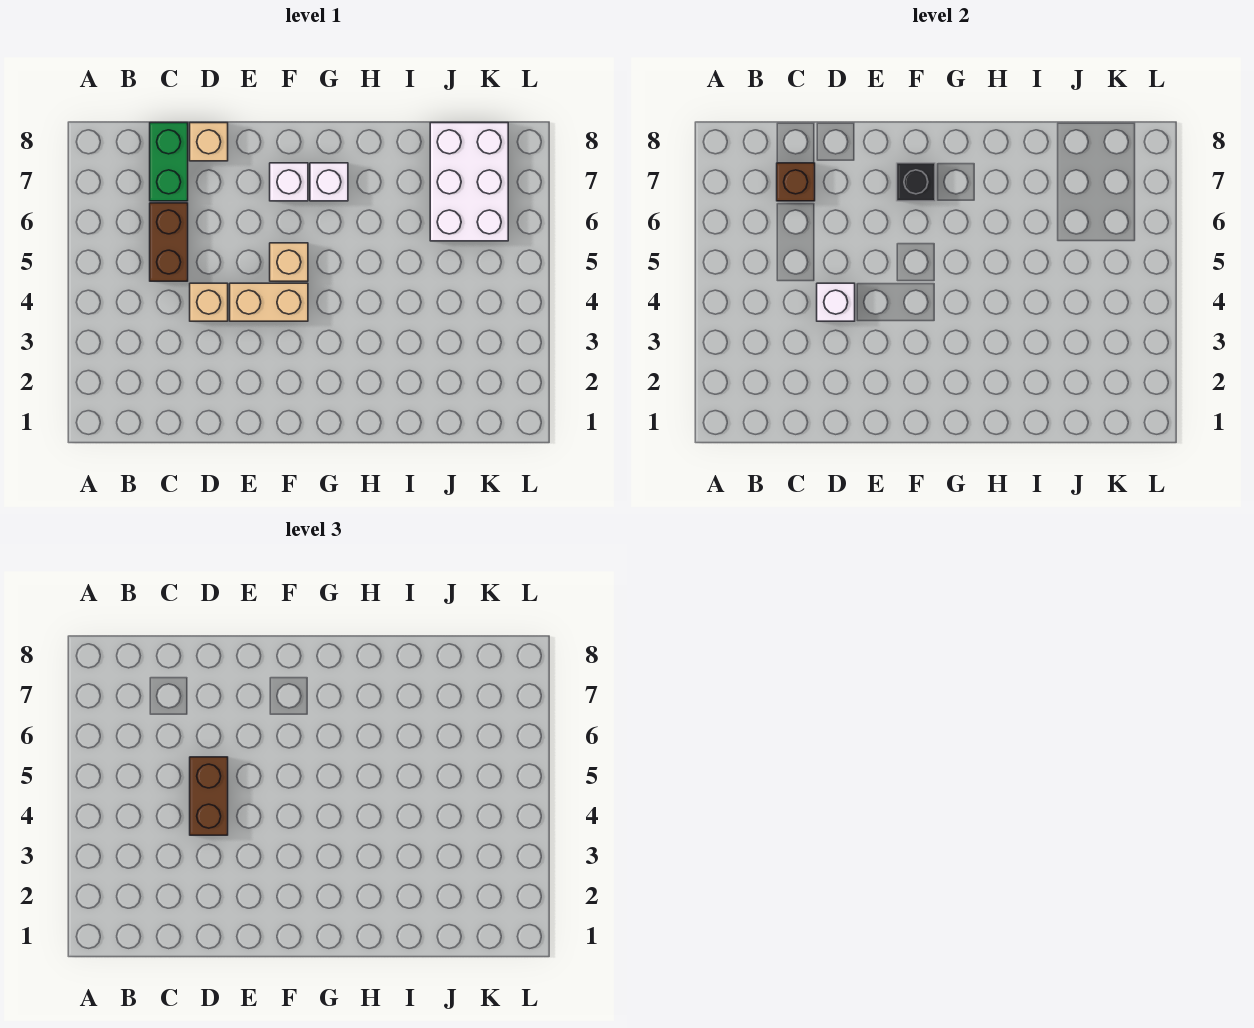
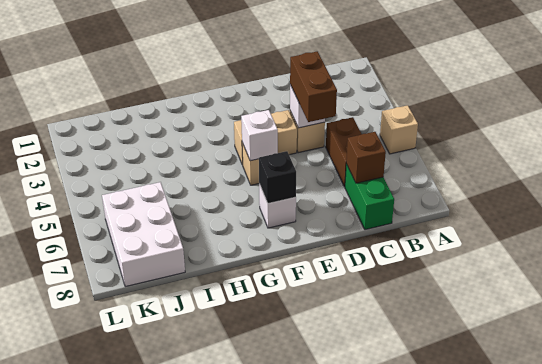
tan 1x1 brick [190,123,228,161] -> tan 1x1 brick moved to [380,105,418,154]
white 1x1 brick [310,163,348,201] -> white 1x1 brick moved to [241,110,278,161]

